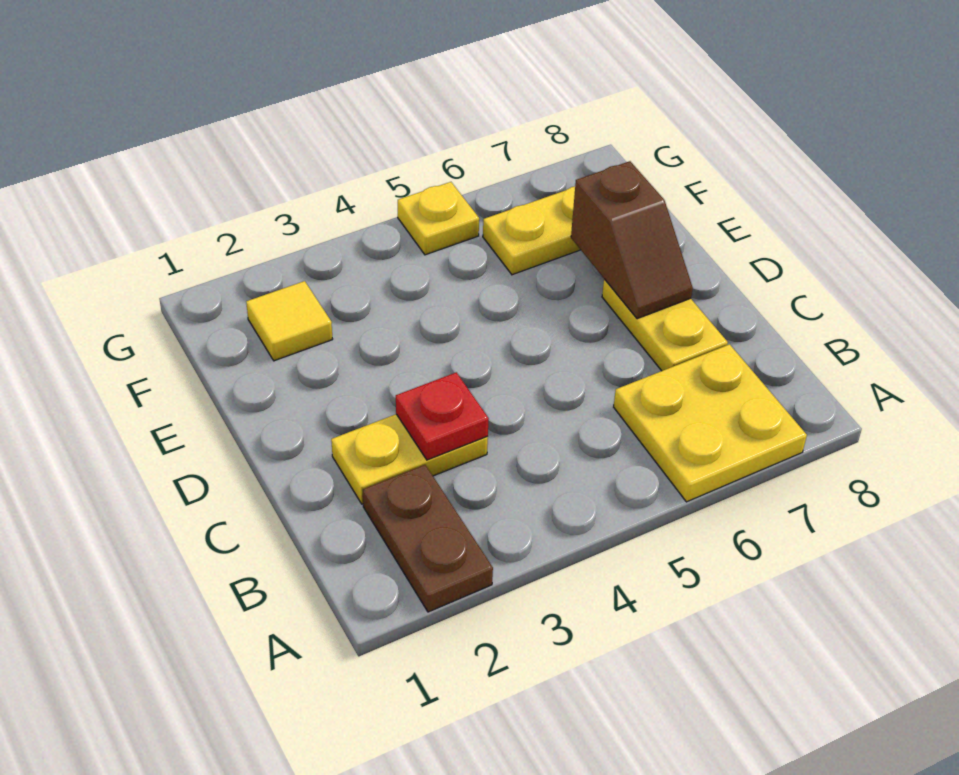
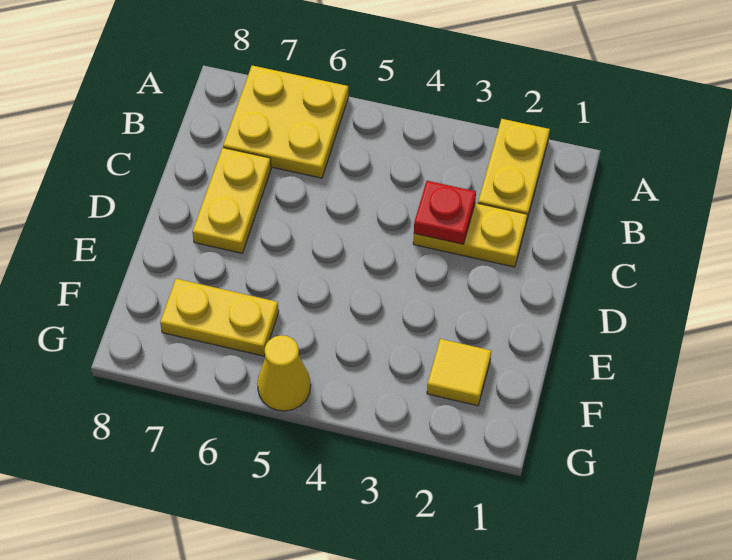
brown 1x2 plate [363,465,493,612] -> yellow 1x2 plate [478,119,550,223]
brown 1x2 slope [571,161,693,319] -> none
yellow 1x1 plate [398,182,479,255] -> yellow 1x1 cone [257,335,311,411]

